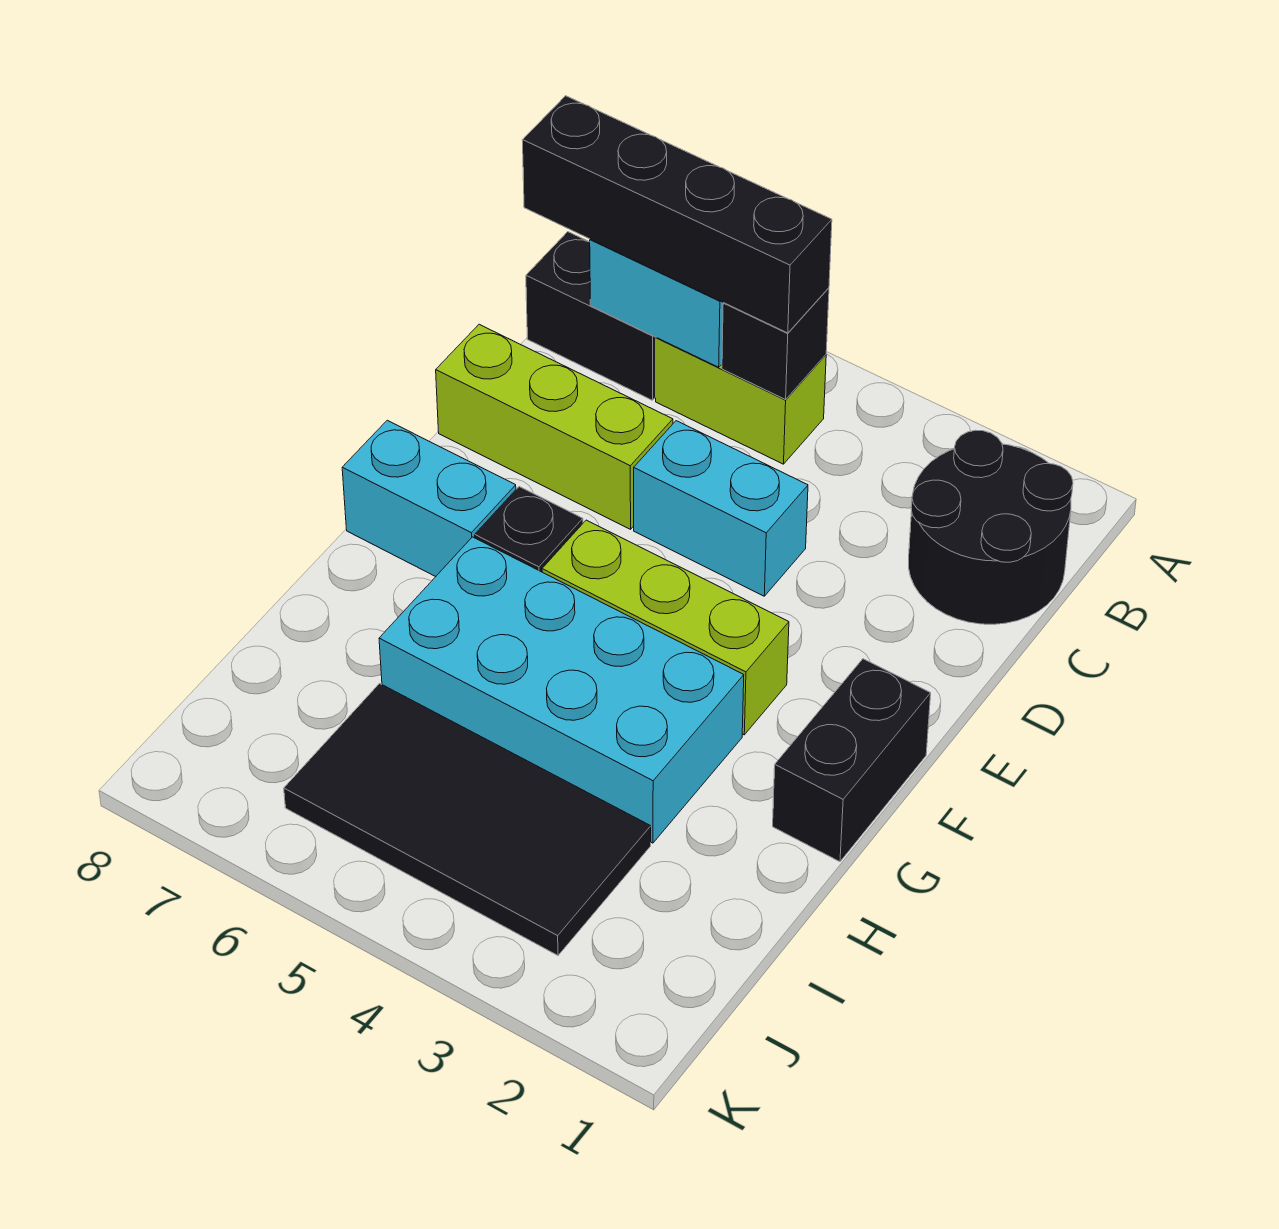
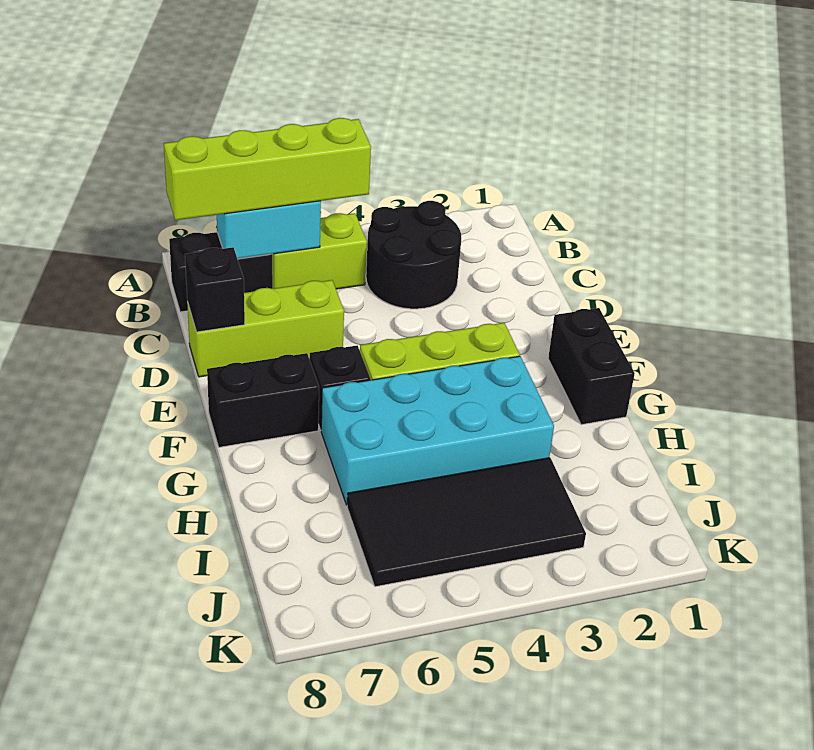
black 2x2 round brick [909,430,1073,624] -> black 2x2 round brick moved to [366,201,461,309]
black 1x1 brick [722,288,829,400] -> black 1x1 brick moved to [185,247,245,332]
black 1x4 brick [523,96,832,333] -> lime 1x4 brick [164,118,371,220]
cyan 1x2 brick [634,421,808,596] -> none
cyan 1x2 brick [342,420,516,577] -> black 1x2 brick [207,353,319,447]

